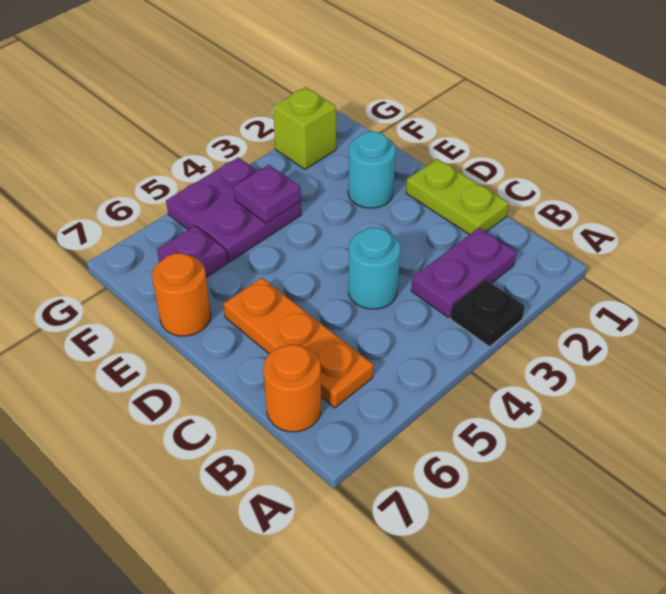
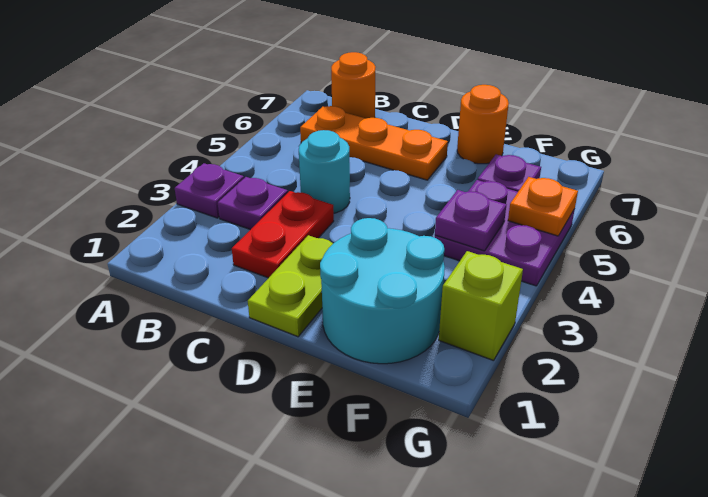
black 1x1 plate [450,279,525,347] -> purple 1x1 plate [175,163,244,218]
purple 1x2 plate [411,228,516,317] -> purple 1x1 plate [218,177,288,230]
lime 1x2 plate [406,159,509,235] -> lime 1x2 plate turned to [248,235,333,337]
none -> red 1x2 plate [232,191,334,278]
cyan 1x1 round brick [348,131,396,208] -> cyan 2x2 round brick [320,218,445,364]
none -> orange 1x1 plate [508,177,578,236]

